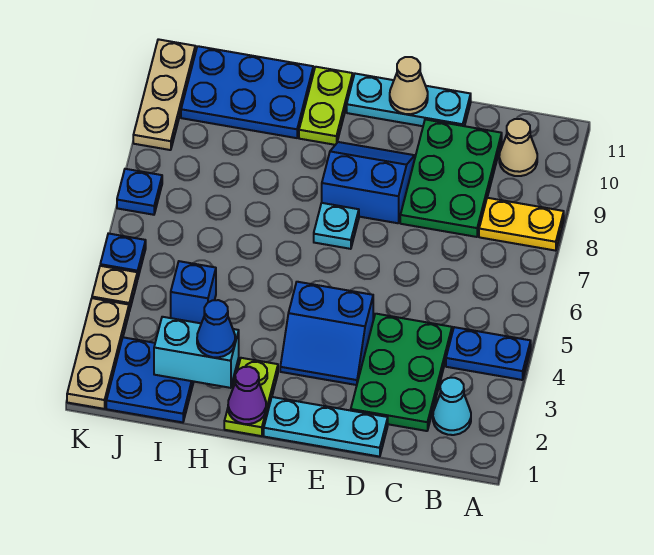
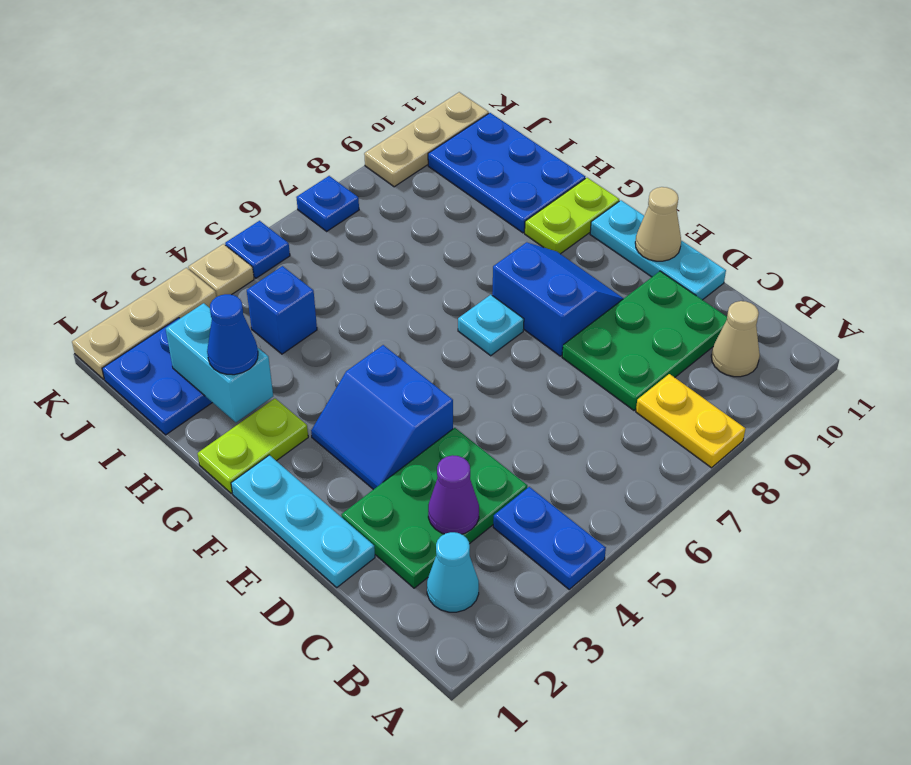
purple 1x1 cone [228,367,266,424] -> purple 1x1 cone moved to [428,455,479,534]

